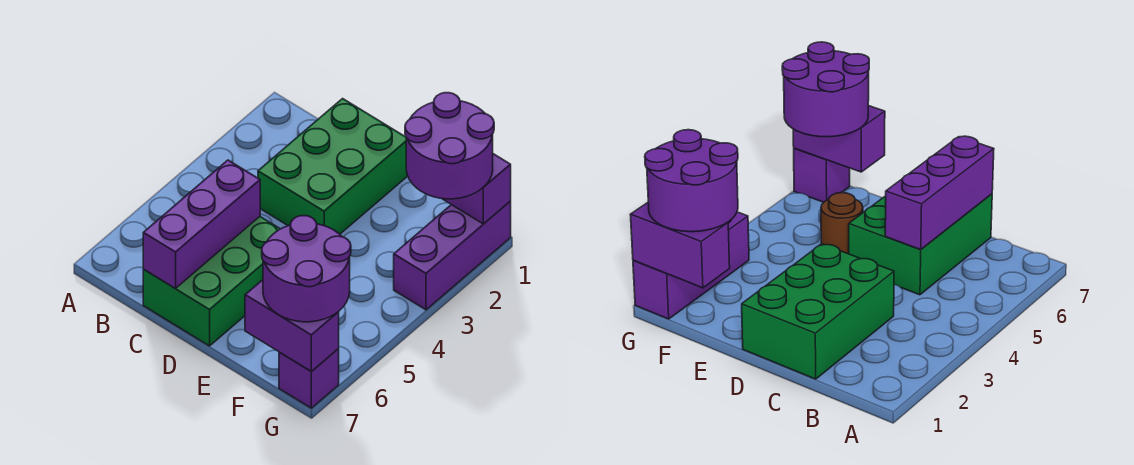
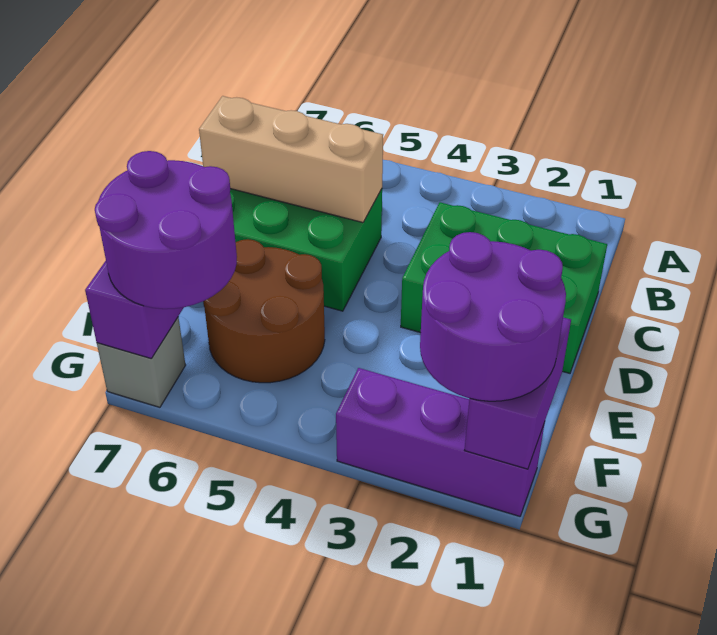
purple 1x3 brick [143,160,260,288] -> tan 1x3 brick [199,96,383,222]
brown 1x1 round brick [821,193,863,254] -> brown 2x2 round brick [203,239,325,383]
purple 1x1 brick [279,349,339,408] -> grey 1x1 brick [97,317,186,407]

